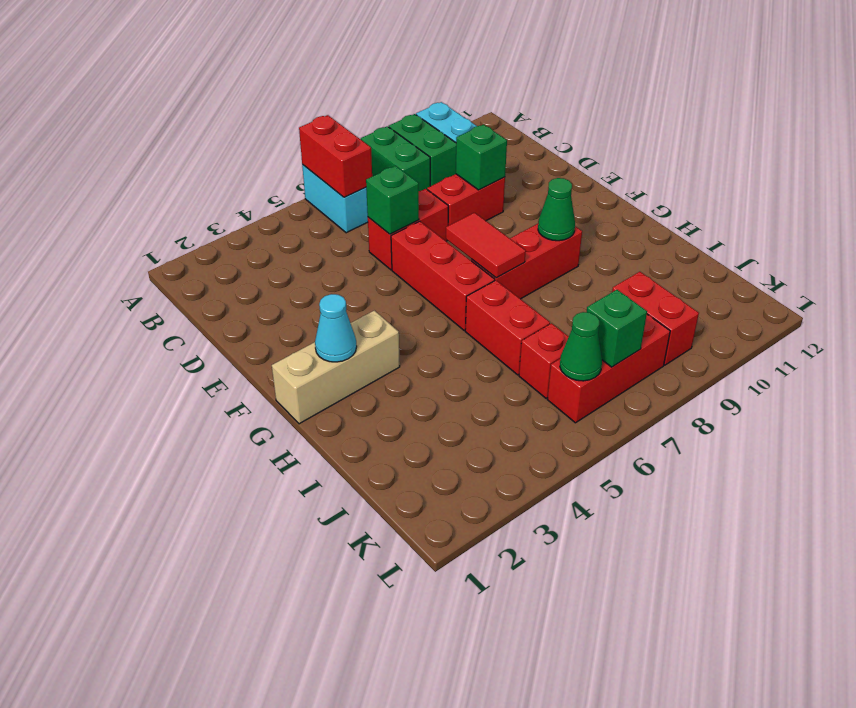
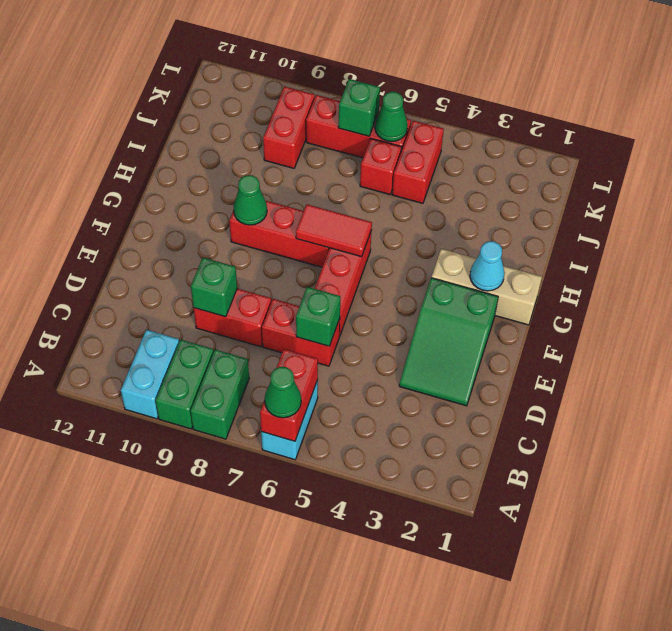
none -> green 1x1 cone [265,367,301,418]
none -> green 2x3 slope [399,278,498,406]
red 1x2 tile [446,213,526,278] -> red 1x2 tile turned to [296,204,372,257]
red 1x2 brick [465,280,550,375] -> red 1x2 brick moved to [392,121,444,203]

